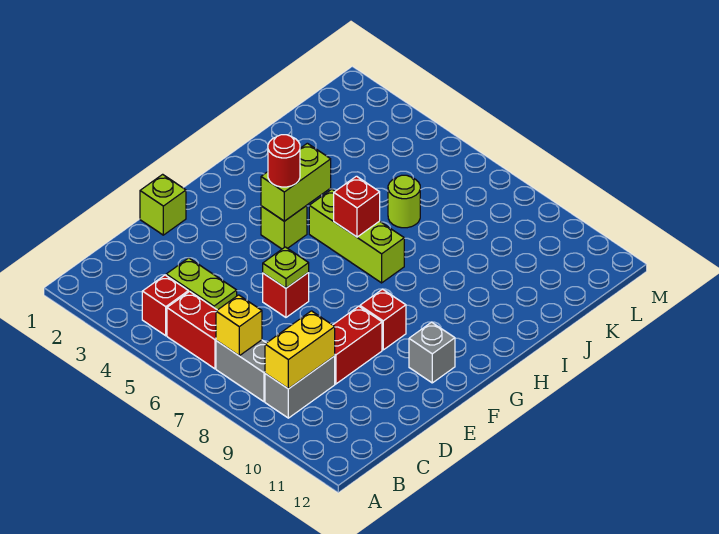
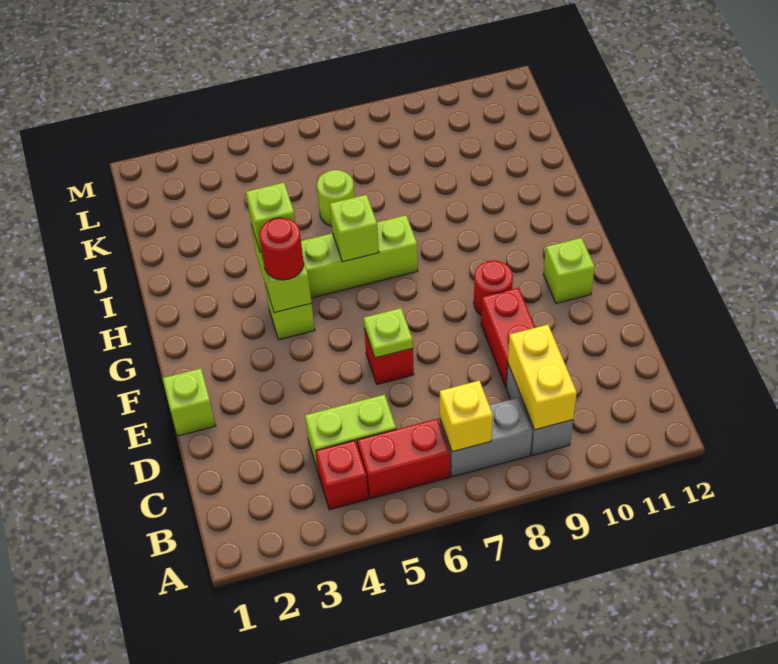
red 1x1 brick [360,289,406,350] -> red 1x1 round brick [474,260,513,315]
grey 1x1 brick [409,322,455,383] -> lime 1x1 brick [543,238,595,303]
none -> lime 1x1 brick [246,183,295,252]
red 1x1 brick [334,176,380,237] -> lime 1x1 brick [330,195,379,262]

